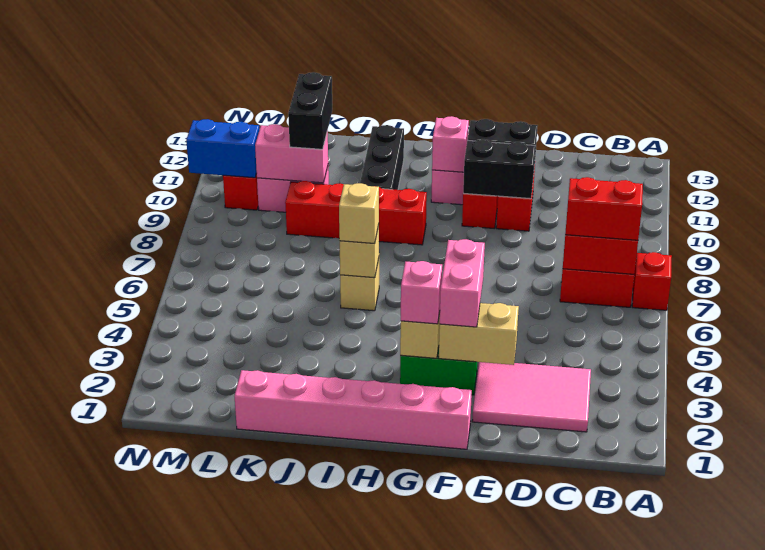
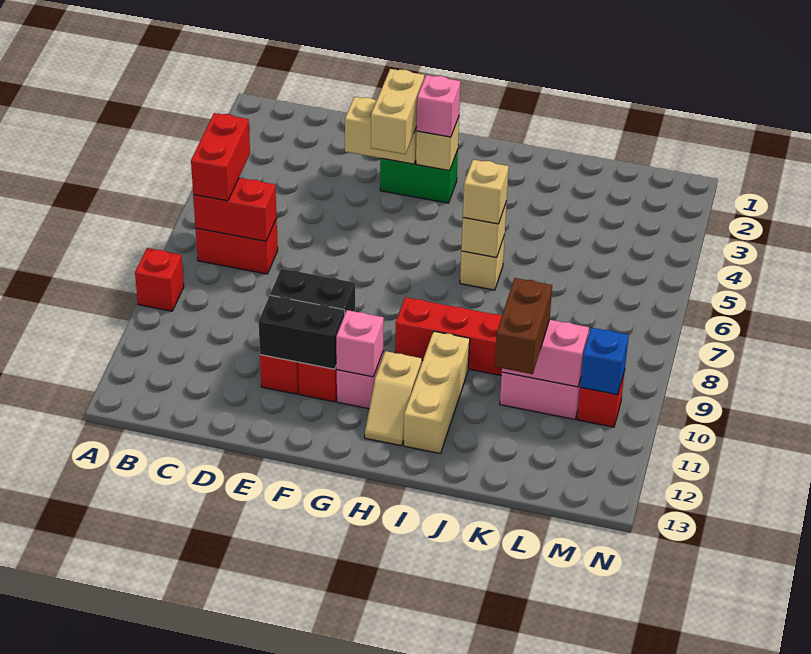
red 1x1 brick [632,252,672,310] -> red 1x1 brick moved to [135,248,184,311]
red 1x2 brick [565,177,643,240] -> red 1x2 brick turned to [191,113,250,201]
pink 2x3 tile [472,362,591,432] -> none
pink 1x6 brick [234,370,472,449] -> none
pink 1x2 brick [440,239,485,327] -> tan 1x2 brick [371,69,424,154]
none -> tan 1x2 slope [365,351,422,446]
black 1x3 brick [360,125,404,190] -> tan 1x3 brick [404,331,470,453]
black 1x2 brick [288,72,332,149] -> brown 1x2 brick [495,278,552,374]
blue 1x2 brick [186,119,259,178] -> blue 1x1 brick [580,328,629,395]

